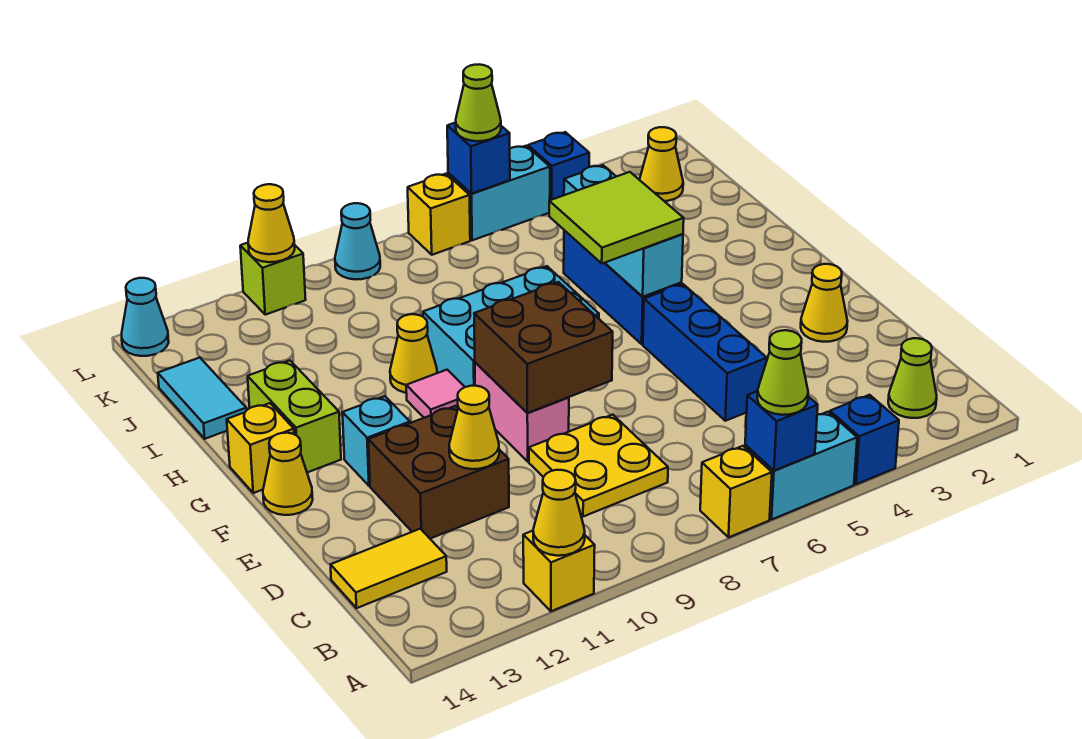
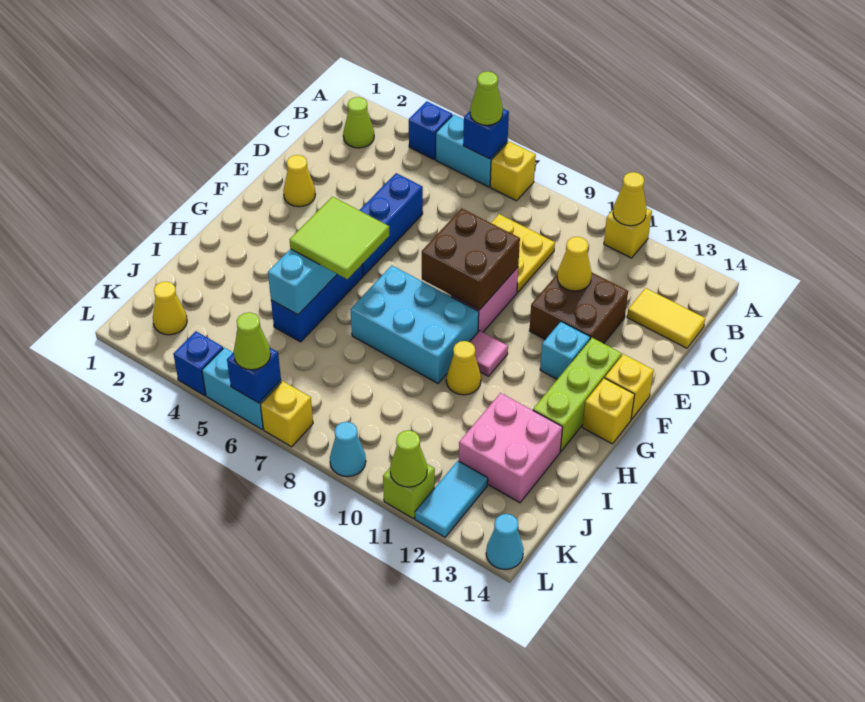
yellow 1x1 cone [263,433,313,515] -> yellow 1x1 brick [605,354,654,419]
lime 1x2 brick [248,360,341,472] -> lime 1x3 brick [533,338,622,451]
none -> pink 2x2 brick [459,393,563,503]
cyan 1x2 tile [158,358,246,439] -> cyan 1x2 tile moved to [415,461,488,537]
yellow 1x1 cone [248,184,295,262] -> lime 1x1 cone [390,430,427,487]

